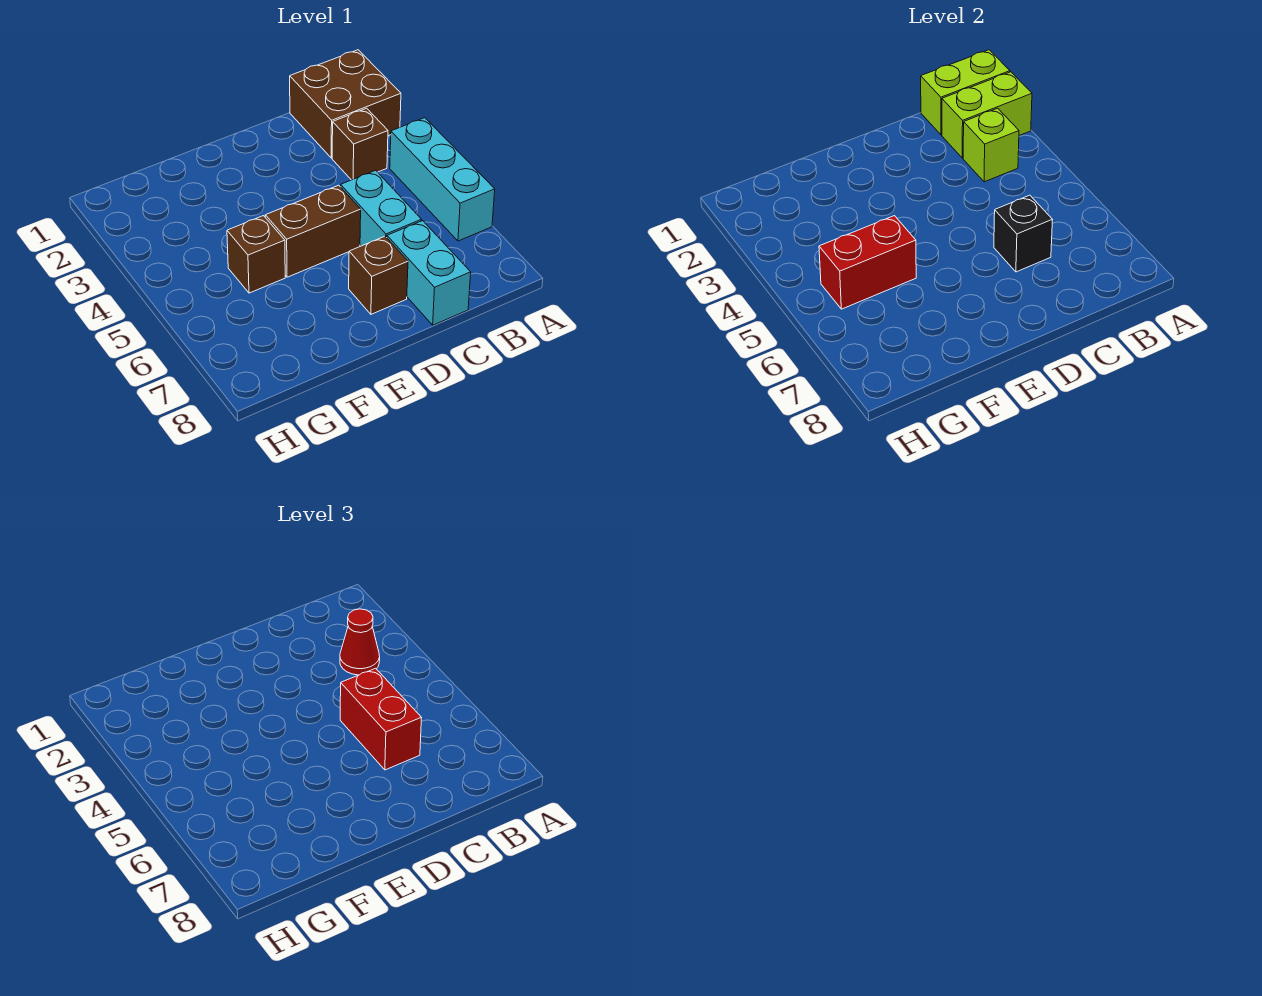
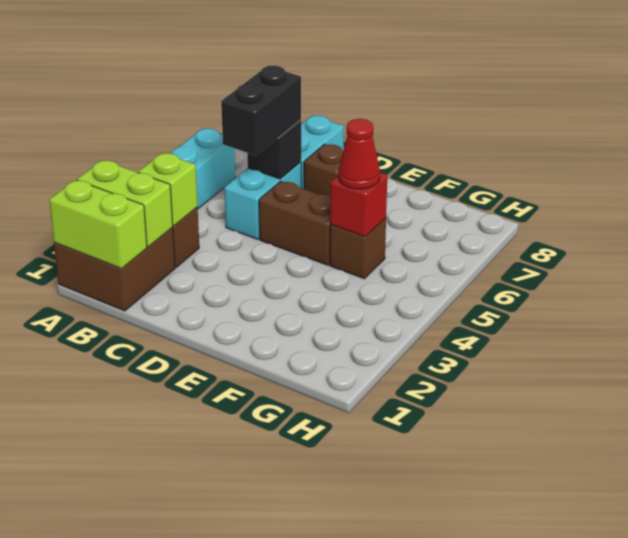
red 1x1 cone [340,609,380,675] -> red 1x1 cone moved to [338,119,380,189]
red 1x2 brick [340,668,422,770] -> black 1x2 brick [221,66,301,156]
red 1x2 brick [819,216,916,309] -> red 1x1 brick [330,172,387,237]

